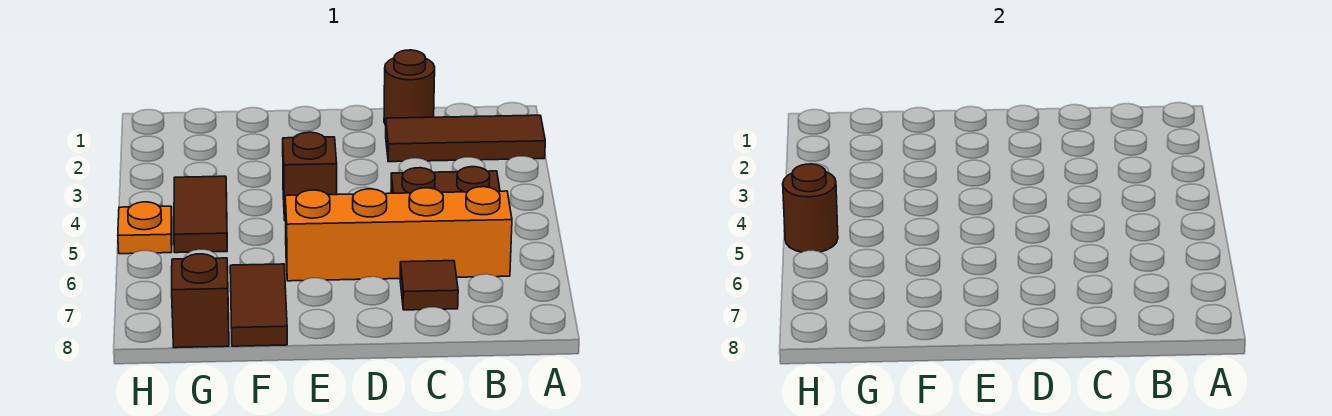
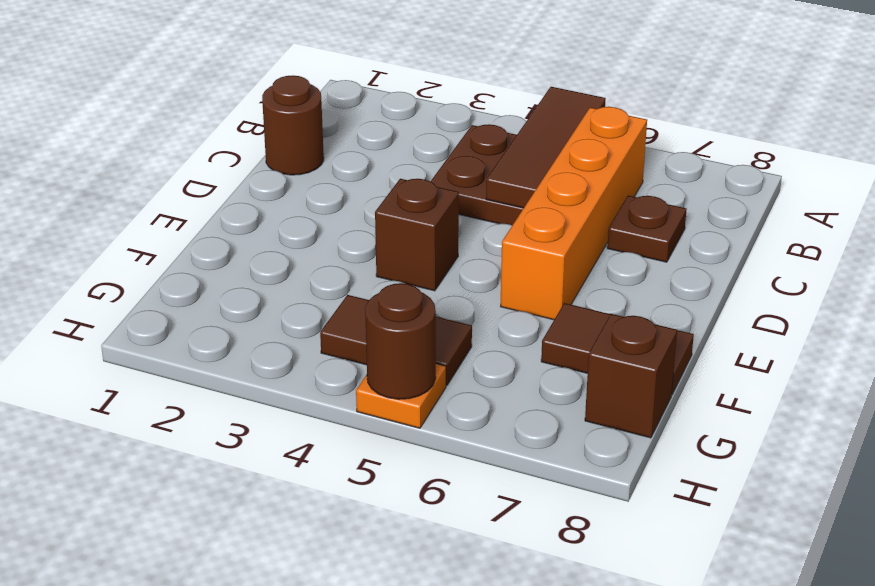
brown 1x3 tile [386,115,545,162] -> brown 1x3 tile moved to [486,87,606,208]
brown 1x1 tile [400,261,458,310] -> brown 1x1 plate [607,196,687,262]

